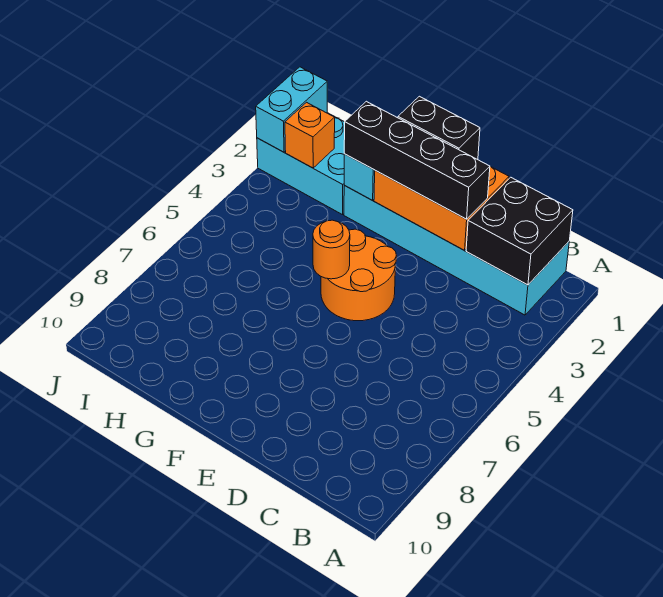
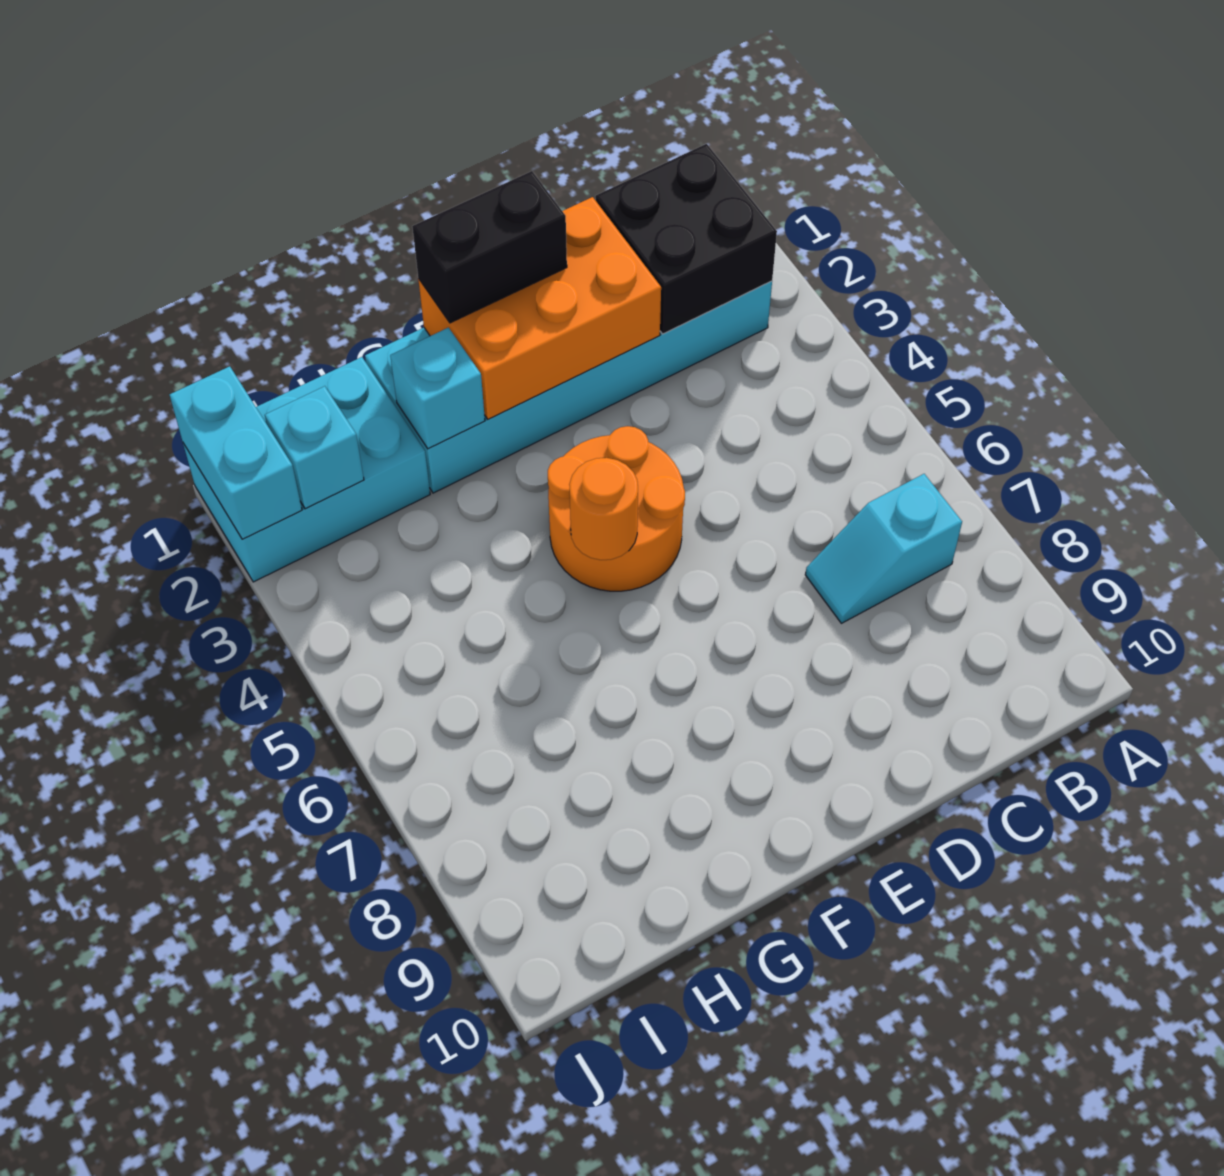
none -> cyan 1x2 slope [805,474,962,623]
black 1x4 brick [344,101,490,219] -> none
orange 1x1 brick [285,102,335,168] -> cyan 1x1 brick [265,386,364,509]

